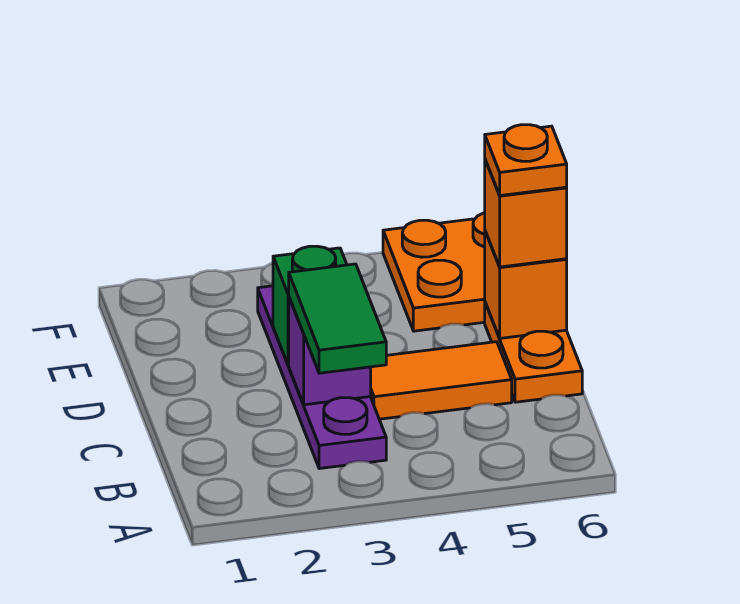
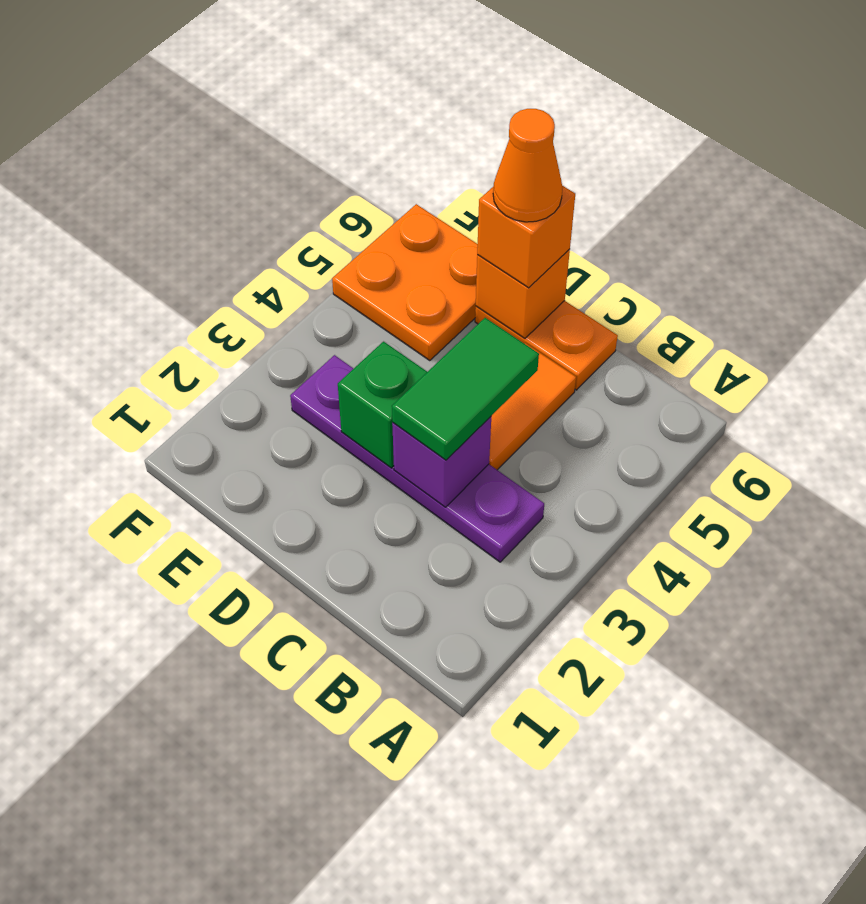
green 1x2 tile [289,264,386,373] -> green 1x2 tile turned to [392,318,539,460]
orange 1x1 plate [485,125,567,196] -> orange 1x1 cone [493,109,562,222]

